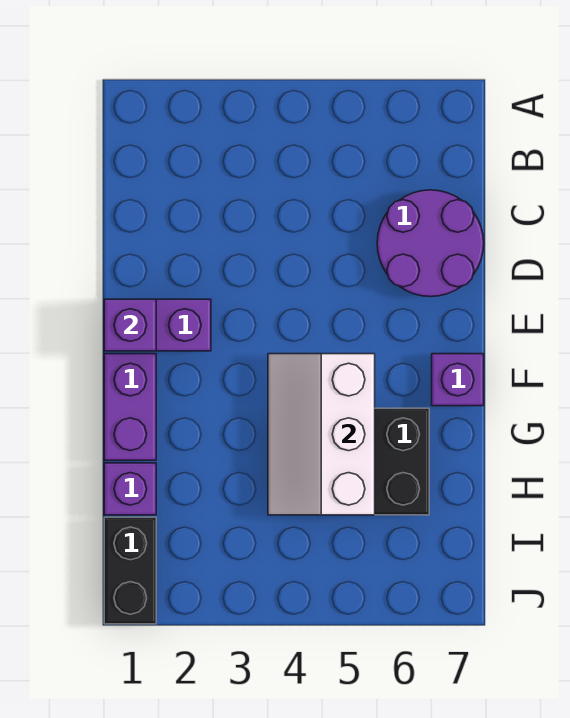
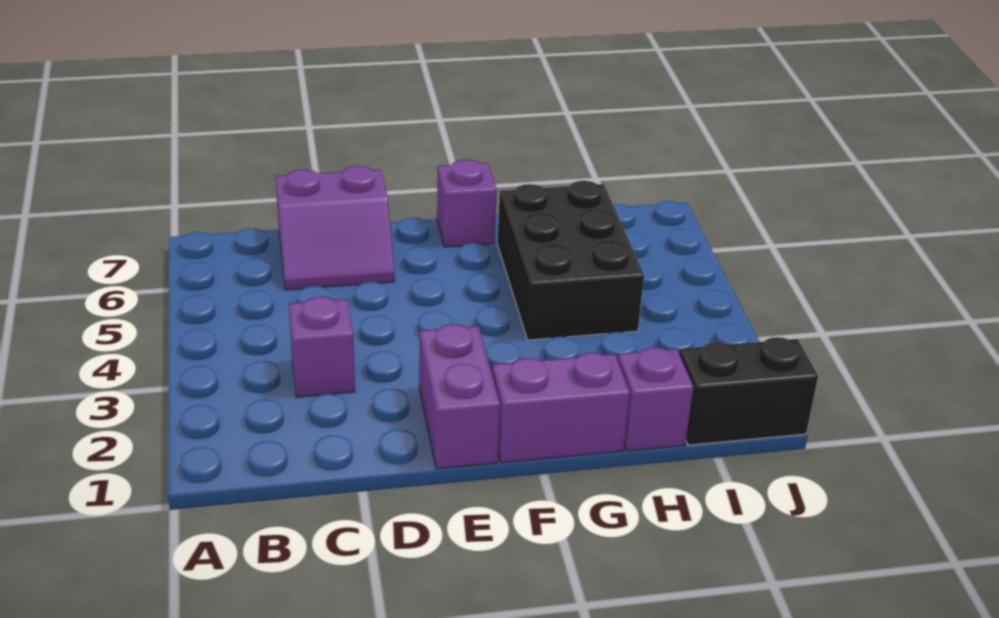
purple 2x2 round brick [377,190,484,297] -> purple 2x2 slope [276,166,395,290]
purple 1x1 brick [104,299,156,351] -> purple 1x1 brick moved to [289,297,355,397]
white 2x3 slope [268,354,375,515] -> none

